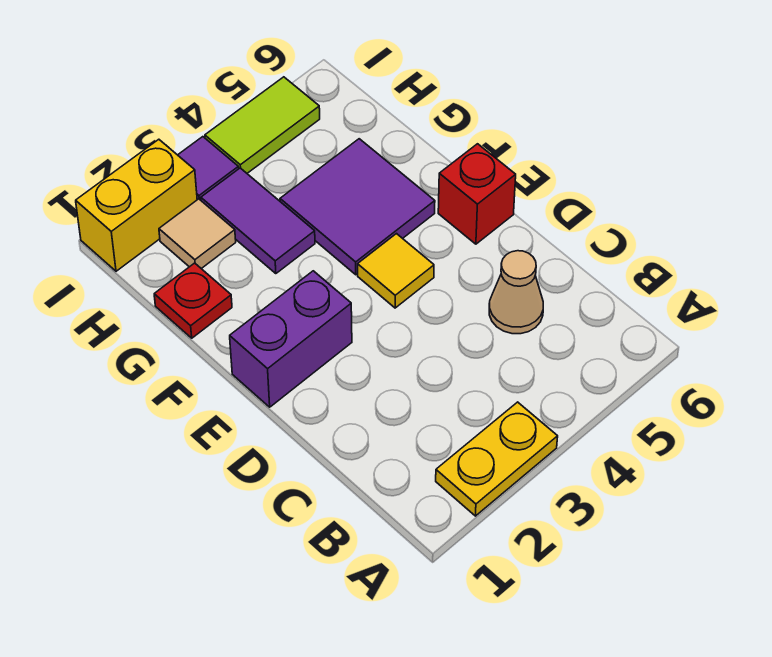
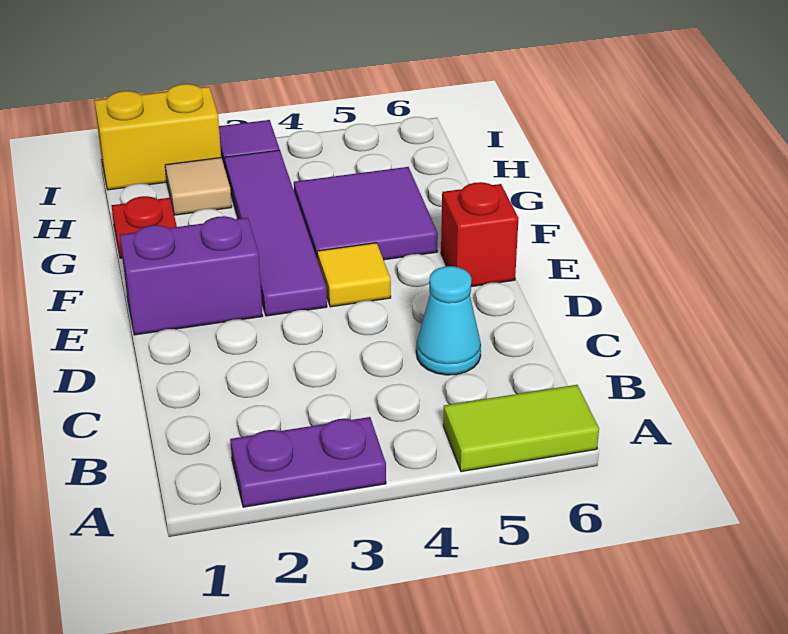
yellow 1x2 plate [436,402,558,516] -> purple 1x2 plate [230,417,386,507]
tan 1x1 cone [489,251,543,334] -> cyan 1x1 cone [416,266,481,375]
purple 1x2 tile [201,168,315,274] -> purple 1x4 tile [224,150,327,316]
lime 1x2 tile [205,77,320,173] -> lime 1x2 tile moved to [443,385,599,472]

